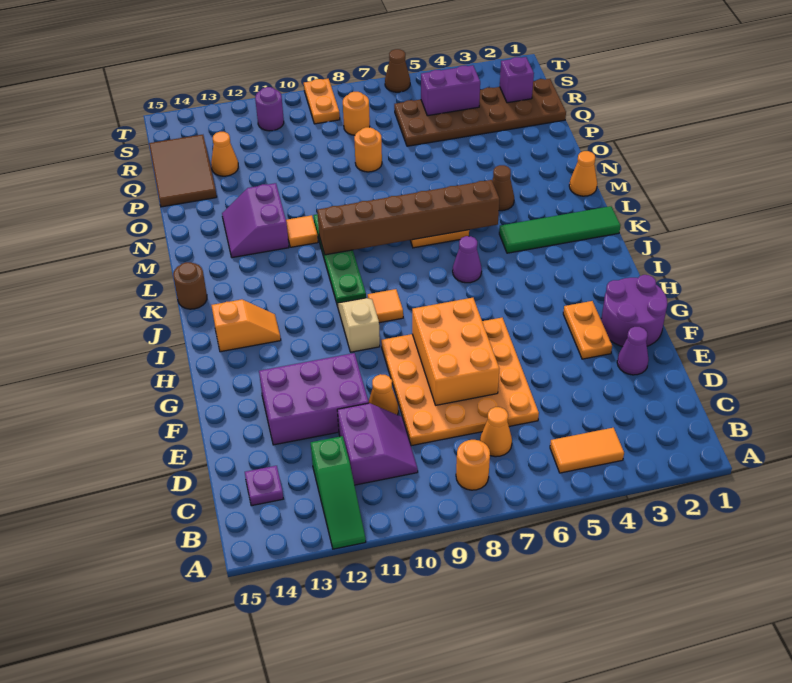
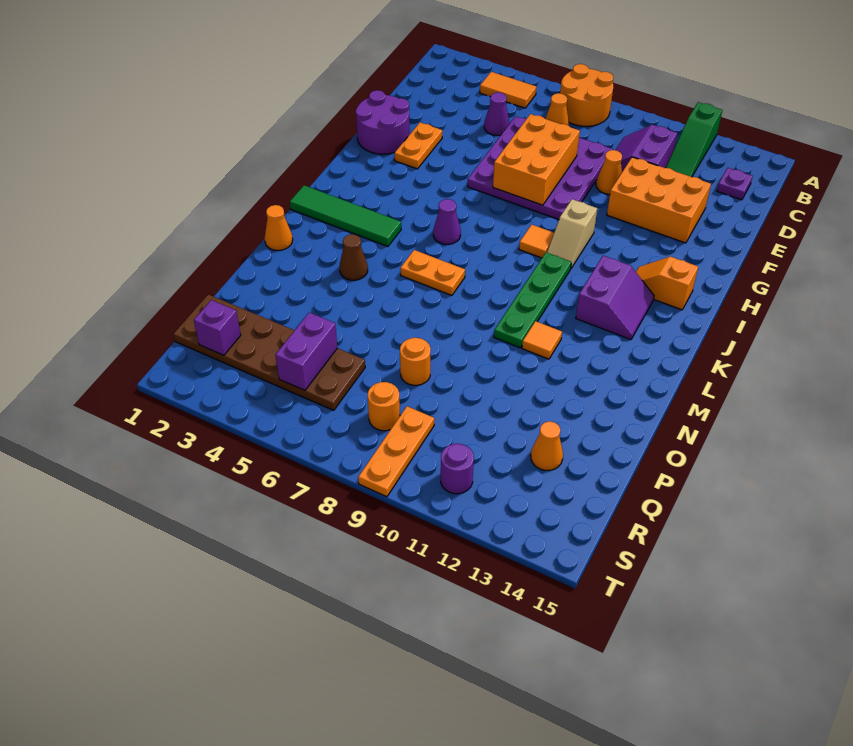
green 1x3 slope [311,436,366,549] -> green 1x3 slope turned to [666,102,722,177]
orange 1x1 round brick [456,440,490,490] -> orange 2x2 round brick [560,64,613,126]
orange 4x4 plate [381,318,539,446] -> purple 4x4 plate [468,116,613,220]
purple 1x1 cone [617,327,649,375] -> purple 1x1 cone moved to [484,92,510,135]
purple 2x3 brick [259,353,369,445] -> orange 2x3 brick [607,157,711,243]
brown 1x1 round brick [173,262,207,309] -> none
brown 1x6 brick [317,180,499,255] -> none
purple 2x2 slope [222,183,289,258] -> purple 2x2 slope moved to [576,256,654,340]
brown 2x3 tile [149,135,217,207] -> none
purple 1x2 brick [421,65,480,116] -> purple 1x2 brick turned to [275,313,337,390]
orange 1x2 plate [304,79,340,124] -> orange 1x3 plate [358,406,434,497]
brown 1x1 cone [385,49,410,92] -> none

